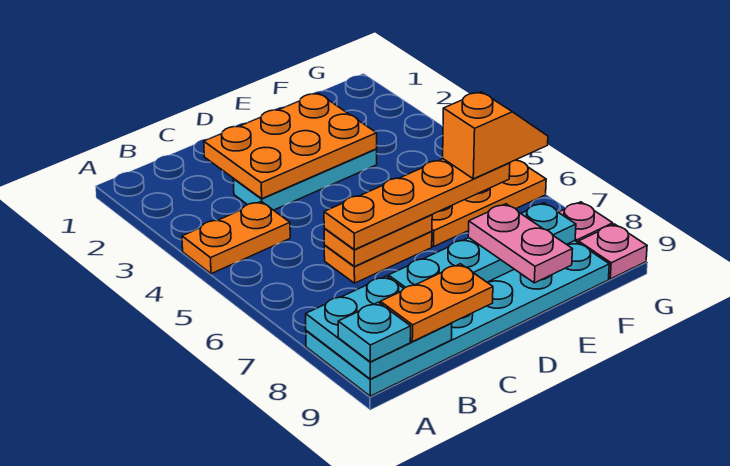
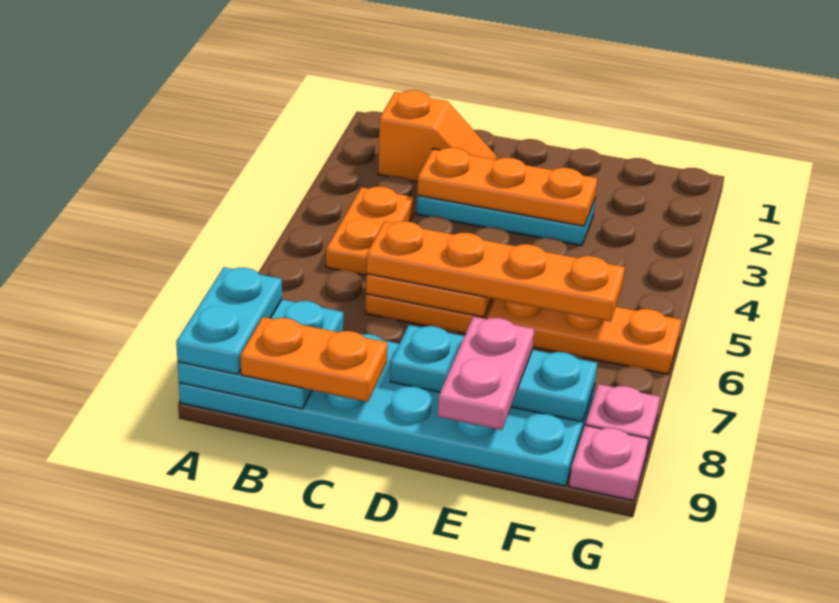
orange 1x2 plate [182,201,290,274] -> orange 1x2 plate turned to [326,187,414,275]
cyan 1x1 plate [338,302,411,362] -> cyan 1x2 plate [176,267,282,374]
orange 2x3 plate [204,93,377,199] -> orange 1x3 plate [417,148,597,226]
cyan 1x4 plate [388,203,576,288] -> cyan 1x3 plate [390,325,597,422]
orange 1x2 slope [443,92,548,179] -> orange 1x2 slope moved to [378,90,497,182]

